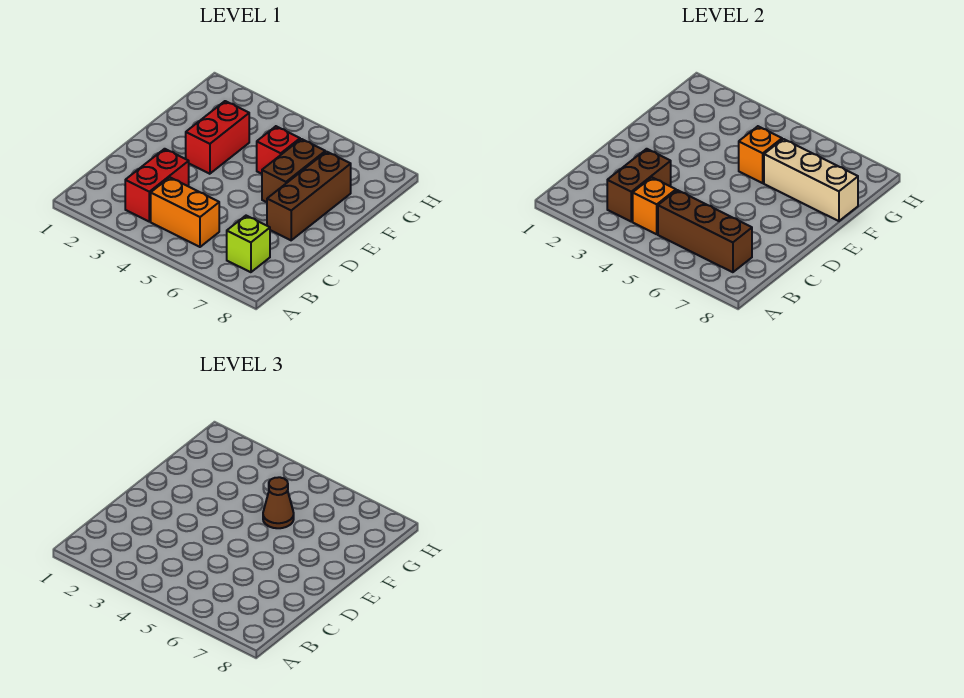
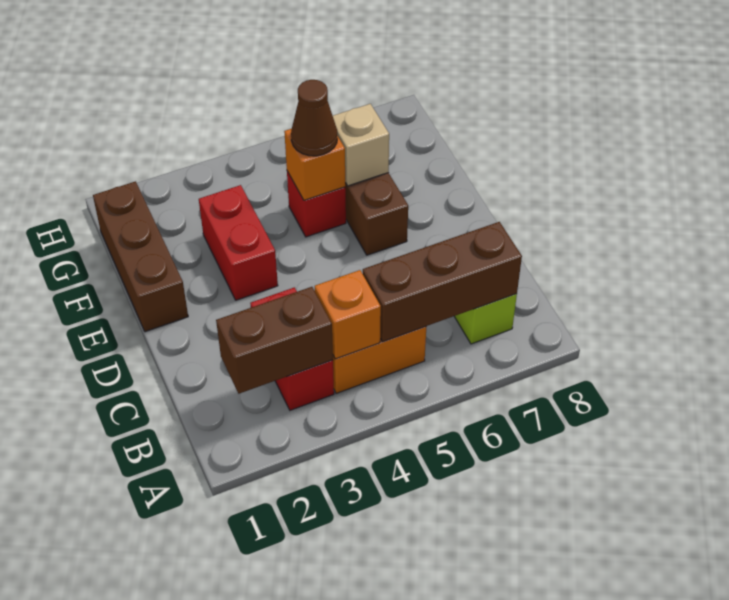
brown 1x2 brick [607,149,671,221] -> brown 1x2 brick turned to [216,287,333,394]
brown 1x3 brick [267,152,351,240] -> brown 1x3 brick moved to [93,181,188,332]
tan 1x3 brick [764,139,858,221] -> tan 1x1 brick [333,104,389,186]

